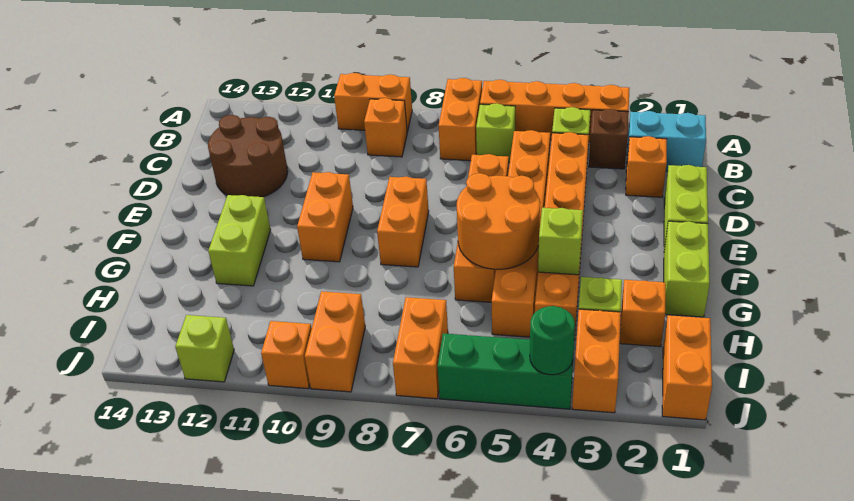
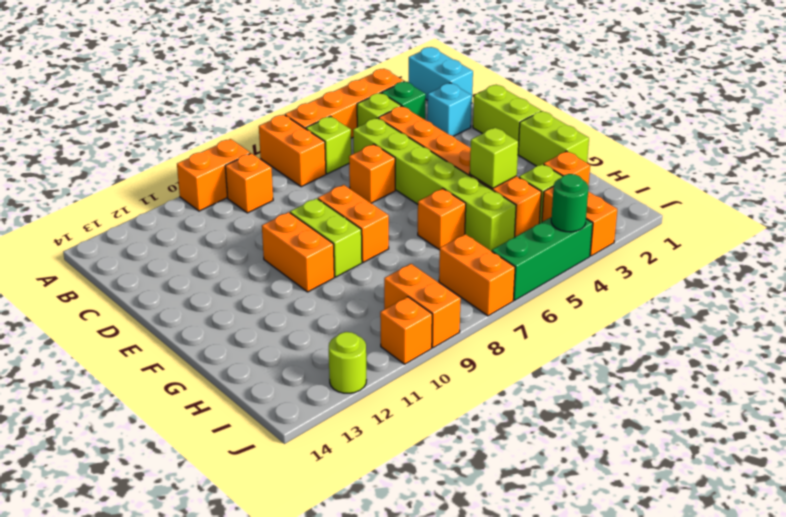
cyan 1x2 brick [627,111,706,171] -> cyan 1x2 brick turned to [409,47,473,103]
brown 1x1 brick [589,109,629,169] -> green 1x1 brick [382,81,426,120]
orange 1x1 brick [626,136,667,197] -> cyan 1x1 brick [427,83,472,136]
orange 1x6 brick [492,130,550,337] -> lime 1x6 brick [353,118,516,251]
brown 2x2 round brick [208,115,288,197] -> none
orange 2x2 round brick [457,173,540,269] -> none
lime 1x2 brick [208,195,271,286] -> lime 1x2 brick moved to [290,198,362,277]
orange 1x2 brick [662,315,712,420] -> none
lime 1x1 brick [175,315,234,382] -> lime 1x1 round brick [329,332,366,393]

